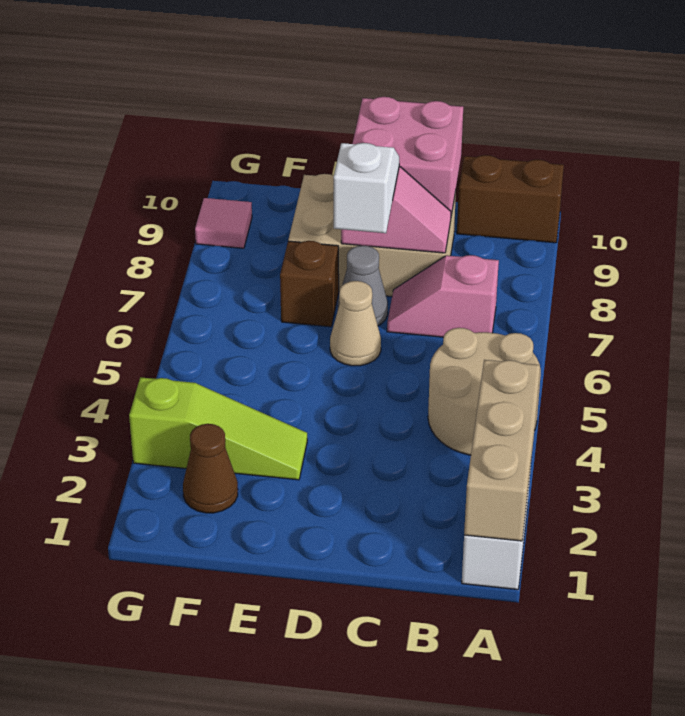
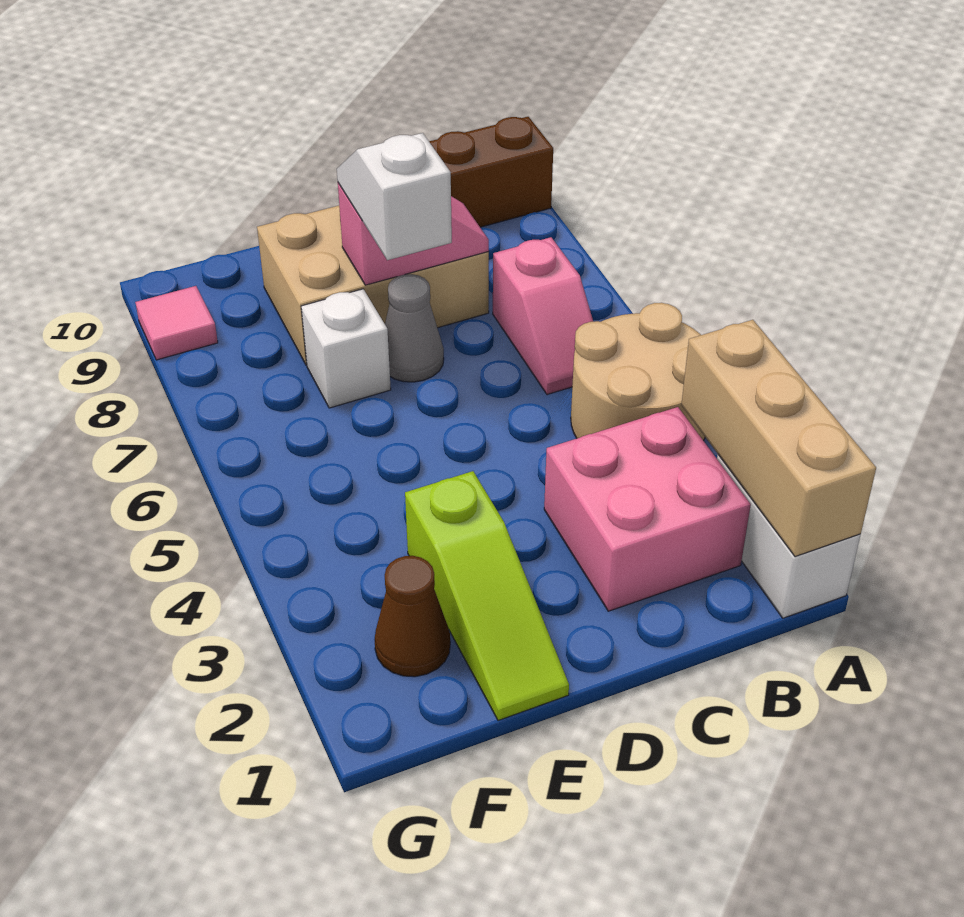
pink 1x2 slope [387,255,499,337] -> pink 1x2 slope turned to [493,237,593,395]
pink 2x2 brick [352,97,463,216] -> pink 2x2 brick moved to [544,407,751,611]
tan 1x1 cone [330,281,381,366] -> none
lime 1x3 slope [129,377,307,480] -> lime 1x3 slope turned to [405,471,569,721]
brown 1x1 brick [280,241,339,327] -> white 1x1 brick [301,289,391,408]

